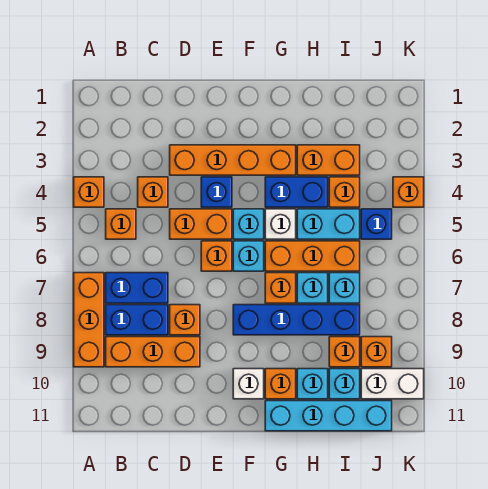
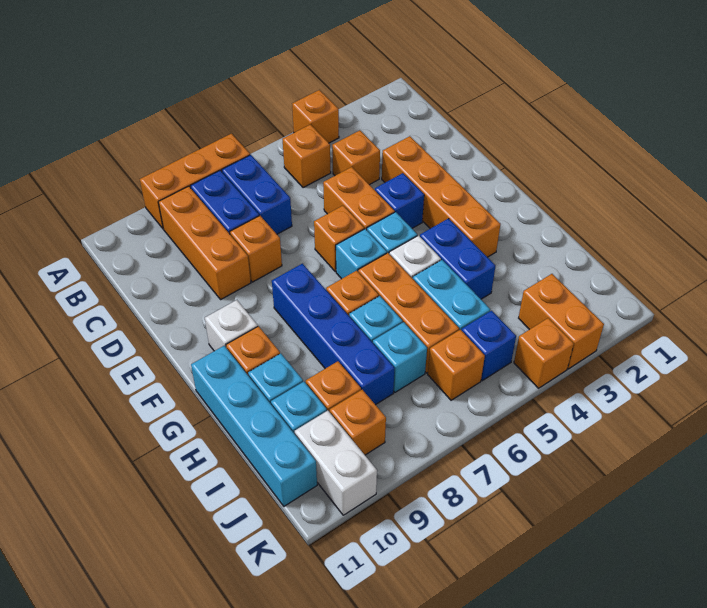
orange 1x2 brick [297,145,360,175] -> orange 1x2 brick moved to [519,274,604,369]
orange 1x1 brick [329,177,360,207] -> orange 1x1 brick moved to [428,330,485,400]

